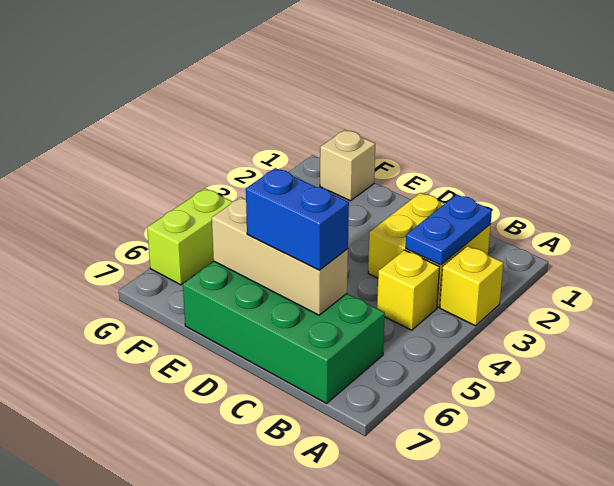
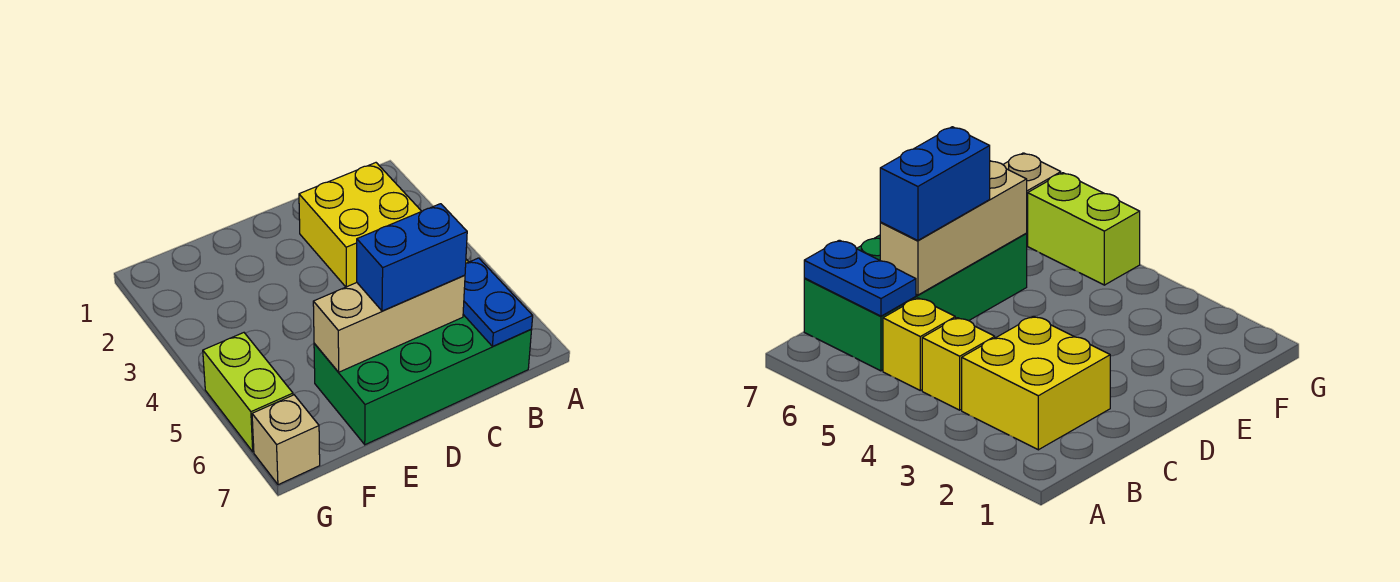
yellow 1x1 brick [440,246,503,326] -> yellow 1x1 brick moved to [883,298,955,390]
blue 1x2 plate [406,195,492,265] -> blue 1x2 plate moved to [463,258,533,346]
tan 1x1 brick [320,130,375,201] -> tan 1x1 brick moved to [252,395,320,485]

